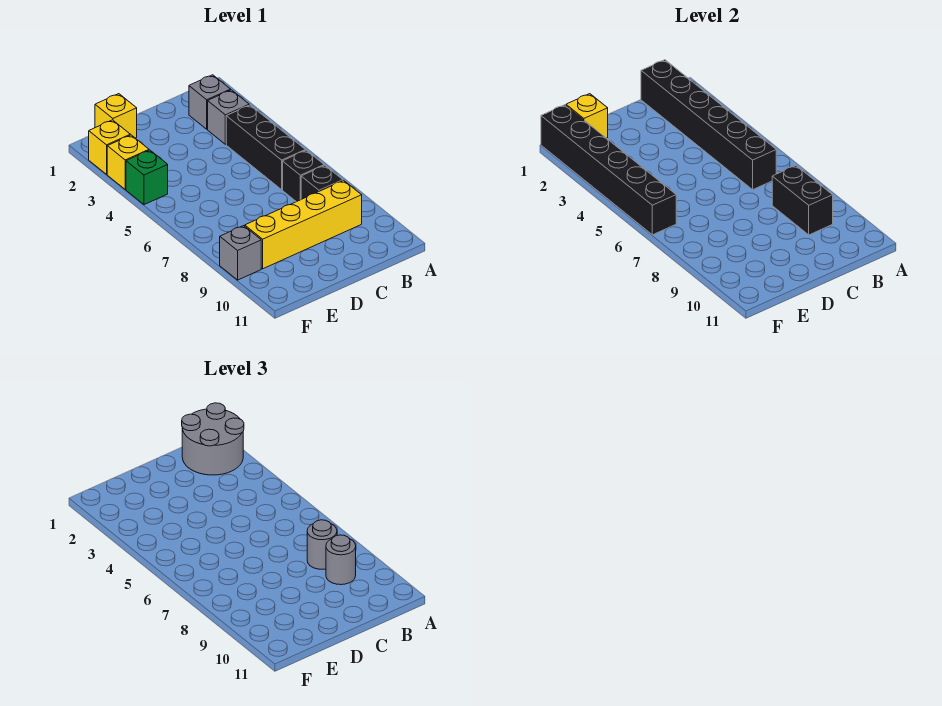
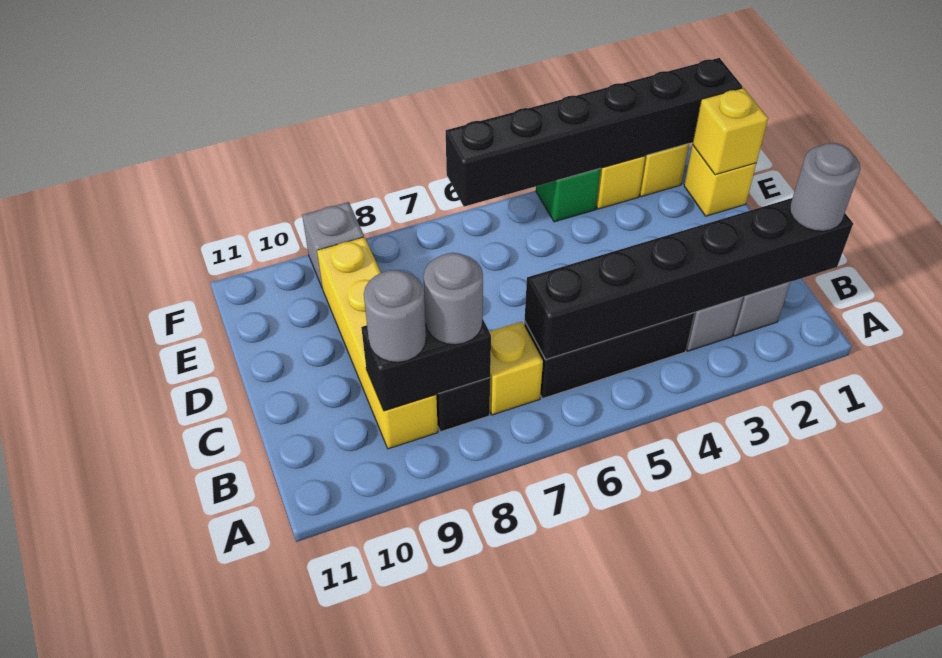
grey 2x2 round brick [182,403,244,475] -> grey 1x1 round brick [790,143,860,231]
black 1x1 brick [283,150,324,202] -> yellow 1x1 brick [489,322,543,415]

